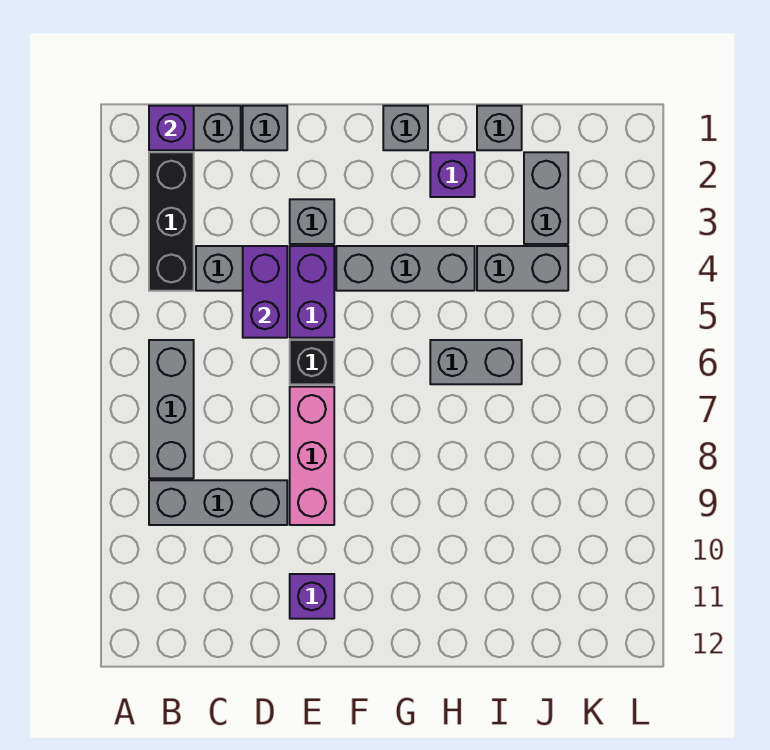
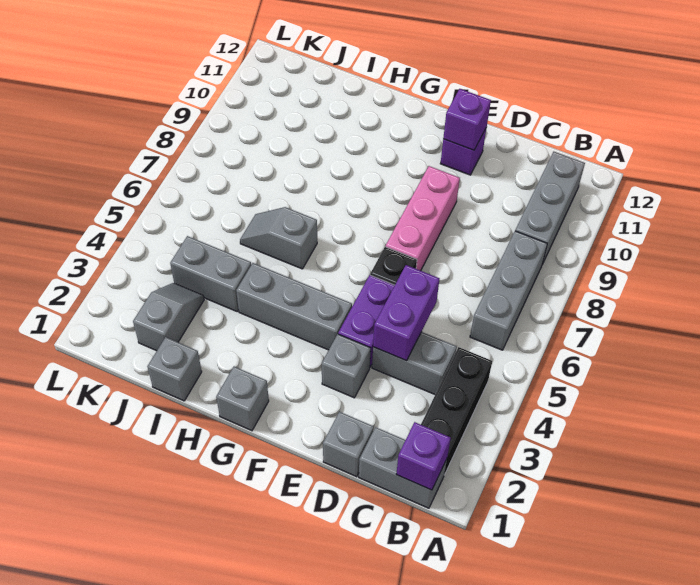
grey 1x3 brick [149,480,287,525] -> grey 1x3 brick turned to [515,152,585,263]
purple 1x1 brick [430,152,475,197] -> purple 1x1 brick moved to [443,89,491,150]
grey 1x2 brick [430,340,522,384] -> grey 1x2 slope [240,207,317,269]
grey 1x2 brick [524,152,568,244] -> grey 1x2 slope [133,283,204,351]

